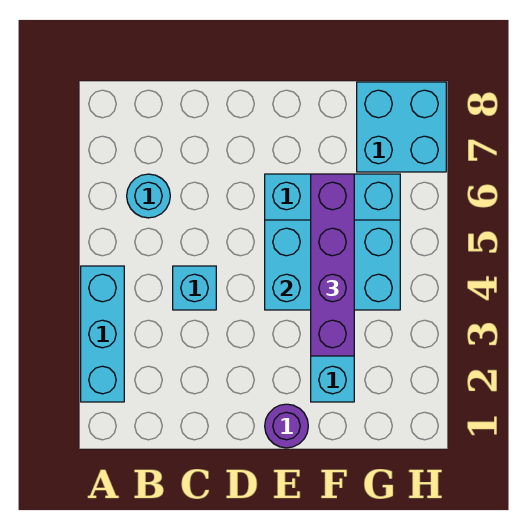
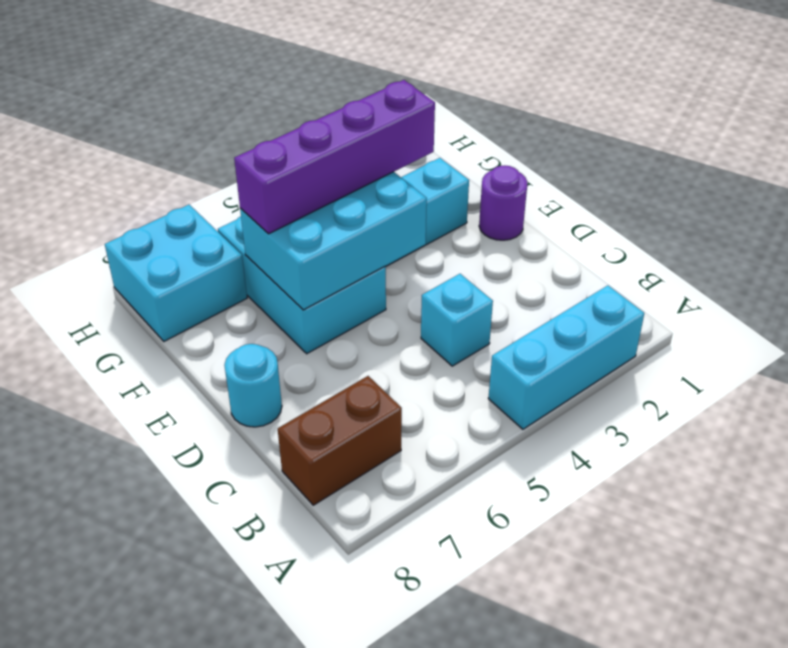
cyan 1x1 round brick [127,174,170,218] -> cyan 1x1 round brick moved to [224,344,282,427]
none -> brown 1x2 brick [278,376,402,505]
cyan 2x3 brick [265,220,400,310] -> cyan 2x3 brick turned to [240,172,427,310]

